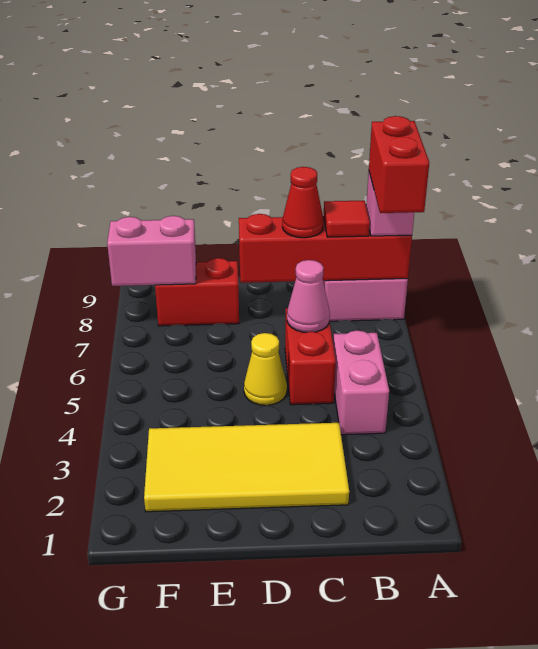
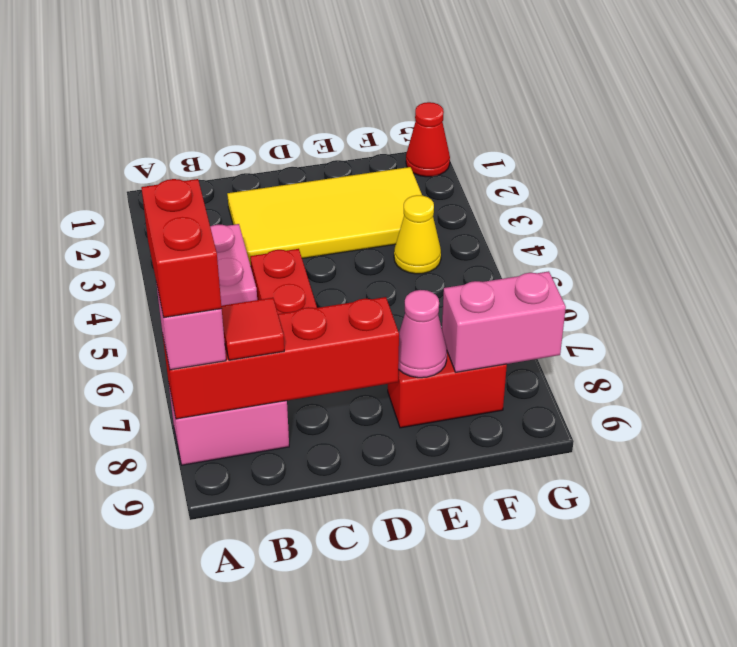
pink 1x1 cone [287,260,330,332] -> pink 1x1 cone moved to [398,290,447,378]
red 1x1 cone [282,167,324,238] -> red 1x1 cone moved to [406,102,450,177]
yellow 1x1 cone [244,333,287,405] -> yellow 1x1 cone moved to [394,195,441,274]

